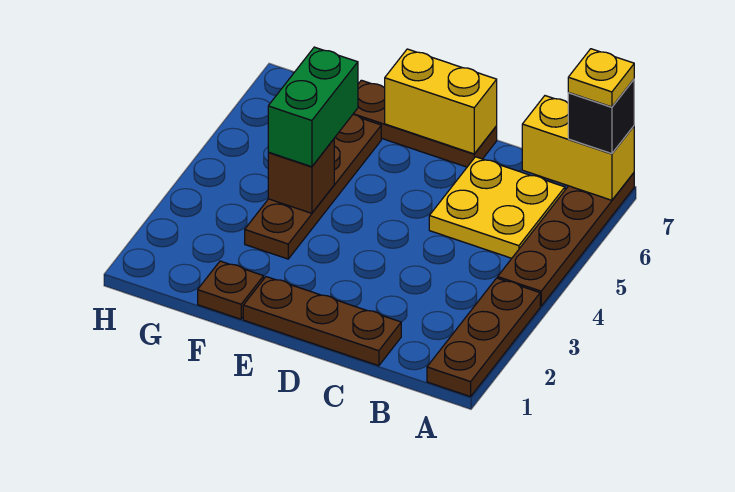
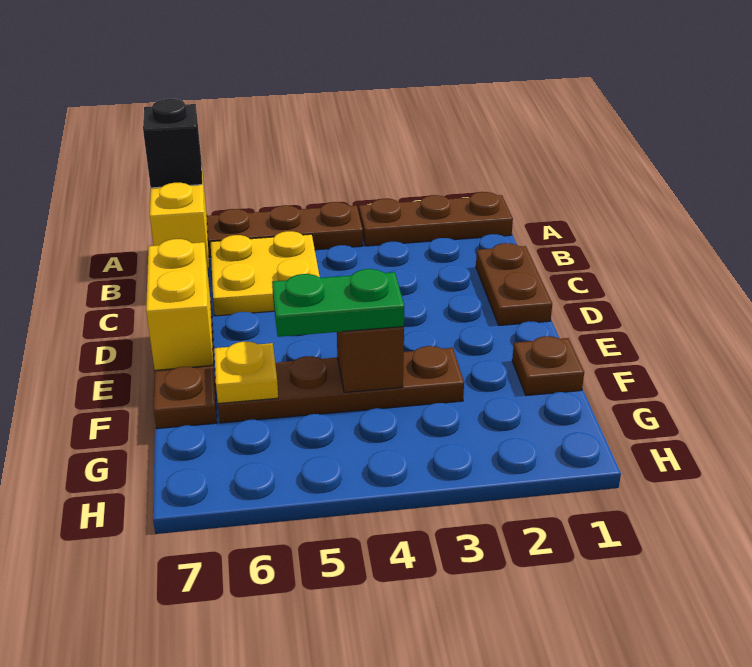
yellow 1x1 plate [568,49,634,107] -> yellow 1x1 plate moved to [214,341,278,404]
brown 1x3 plate [243,277,401,366] -> brown 1x2 plate [476,243,552,325]
green 1x2 brick [268,47,358,167] -> green 1x2 plate [272,269,404,337]

